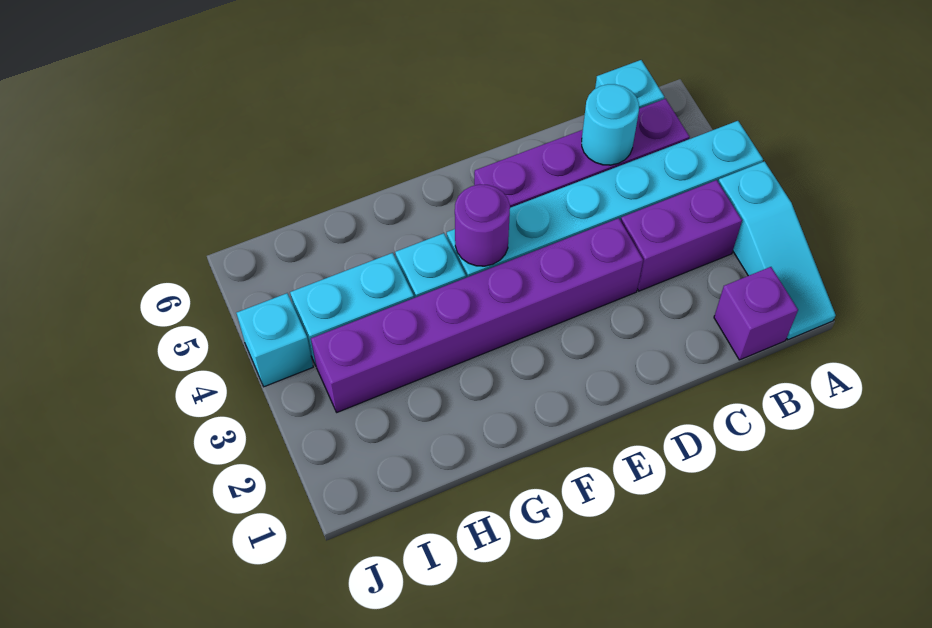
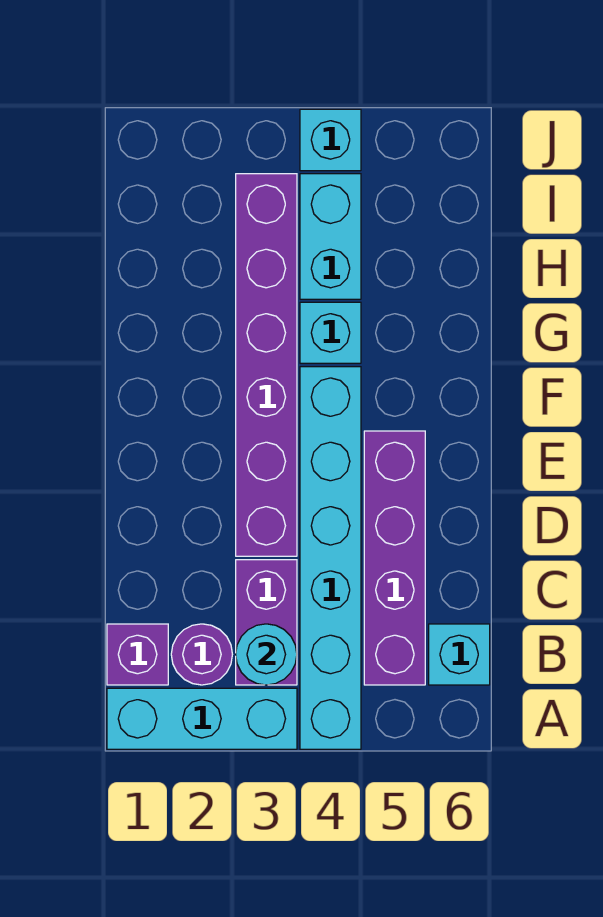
cyan 1x3 slope [718,161,836,340] -> cyan 1x3 brick [107,688,297,749]
cyan 1x1 round brick [582,84,639,165] -> cyan 1x1 round brick moved to [236,624,297,685]
purple 1x1 round brick [455,185,510,266] -> purple 1x1 round brick moved to [171,624,232,685]

